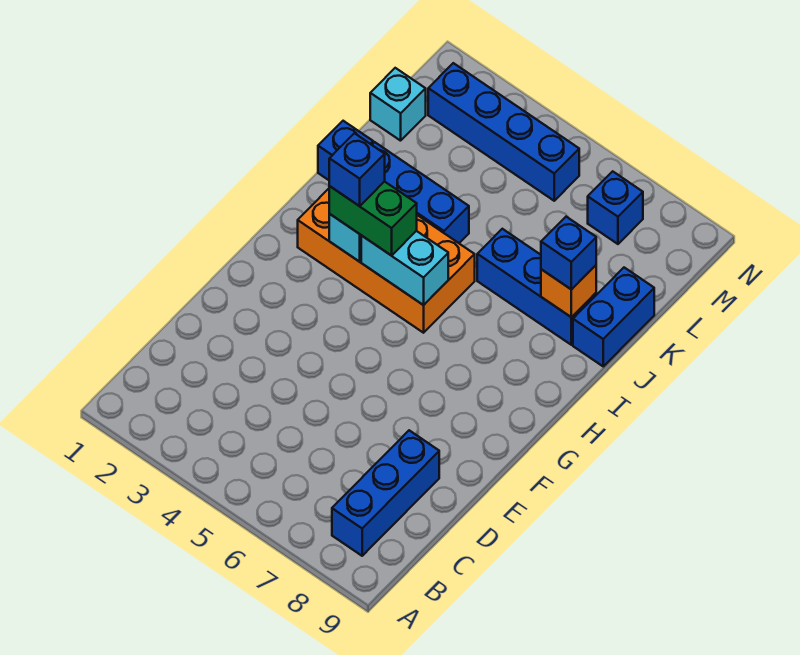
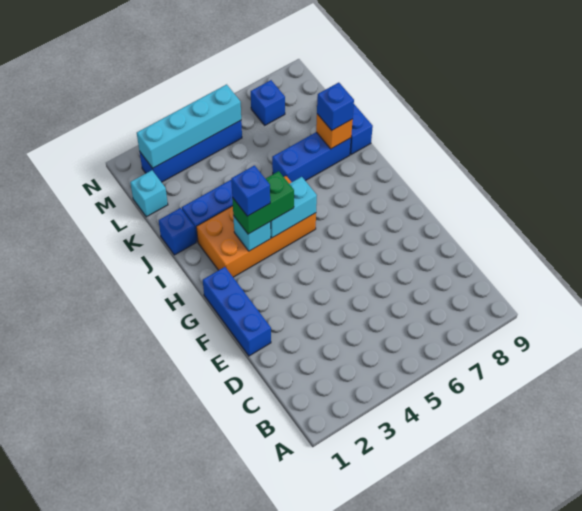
blue 1x3 brick [332,430,439,556] -> blue 1x3 brick moved to [203,267,271,356]
none -> cyan 1x4 brick [137,84,241,168]

